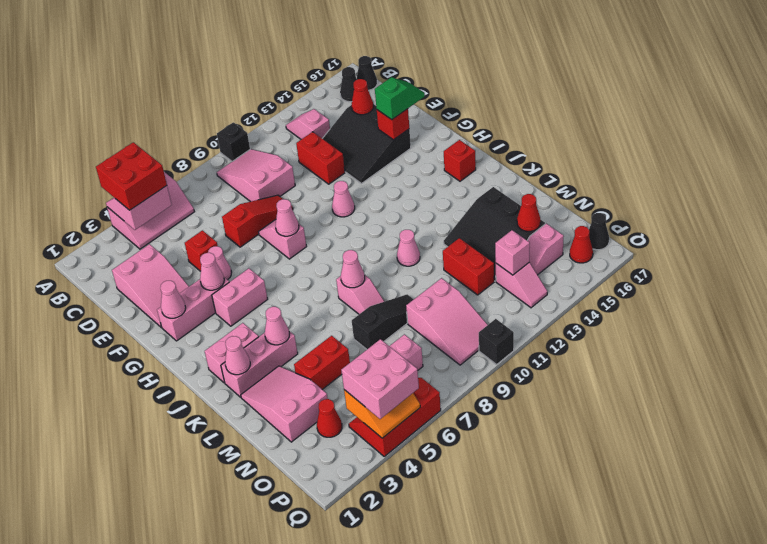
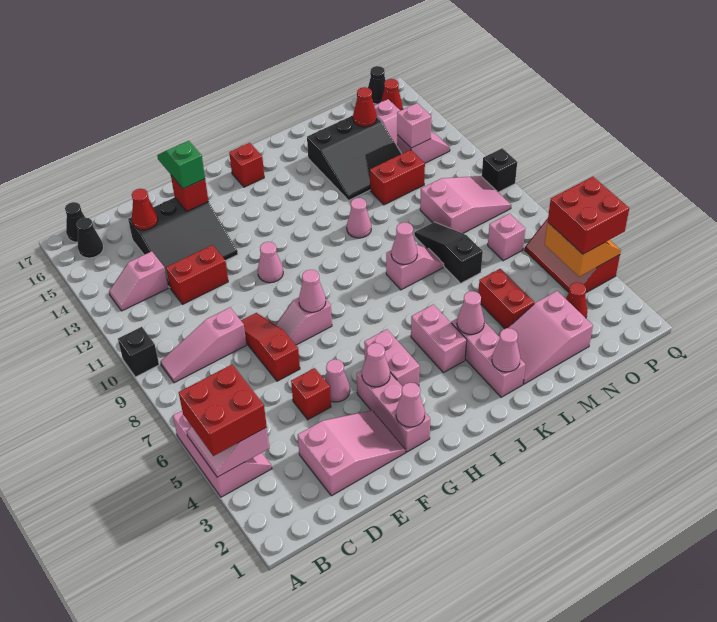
pink 2x3 slope [217,149,295,202] -> pink 1x3 slope [160,308,246,383]
pink 1x2 brick [205,323,259,383] -> pink 1x2 brick moved to [411,304,467,373]
pink 2x2 brick [341,339,419,419] -> red 2x2 brick [548,177,629,254]

